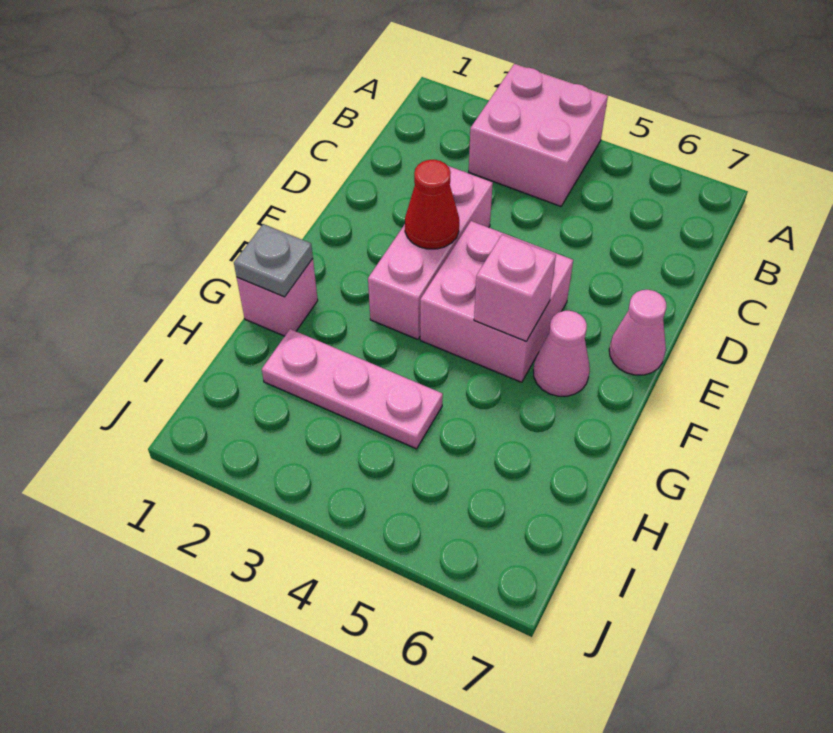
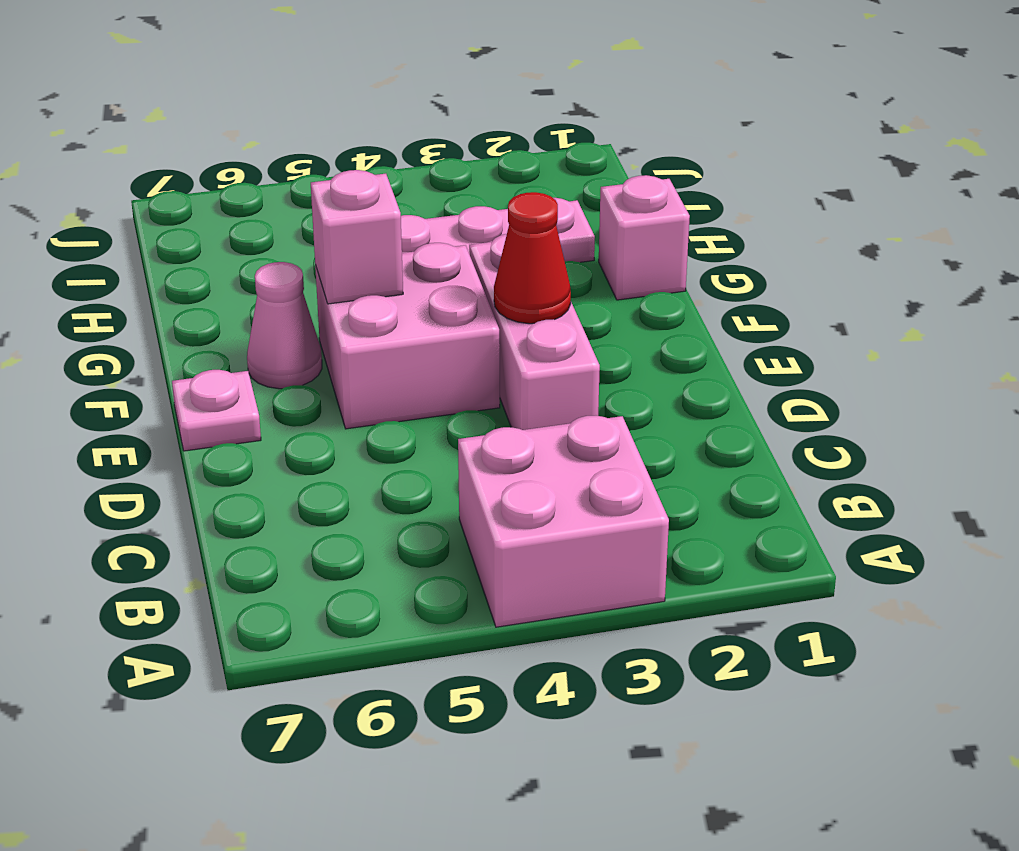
pink 1x1 cone [609,290,666,375] -> pink 1x1 plate [172,370,261,451]
grey 1x1 plate [234,224,313,297] -> none

